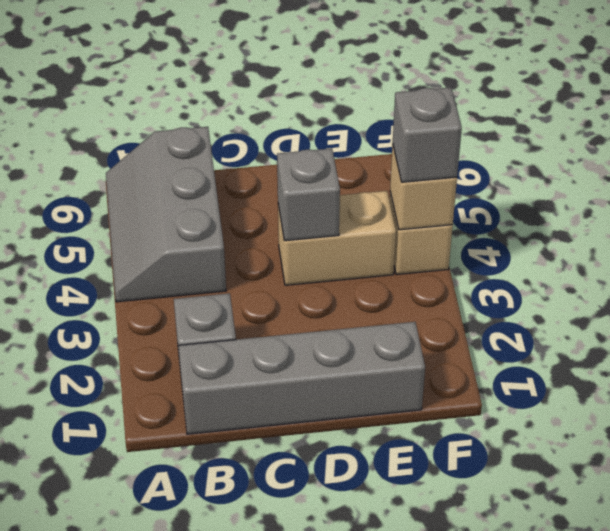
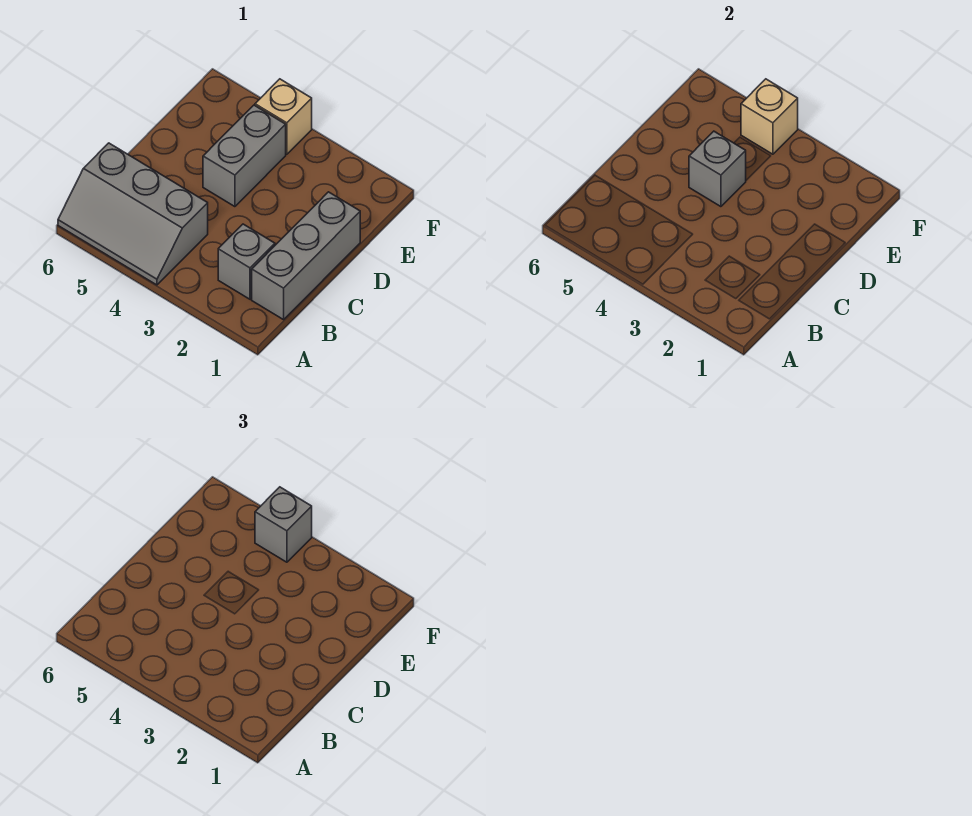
grey 1x4 brick [178,322,425,434] -> grey 1x3 brick [252,192,360,320]
tan 1x2 brick [278,191,396,285] -> grey 1x2 brick [203,105,286,207]

